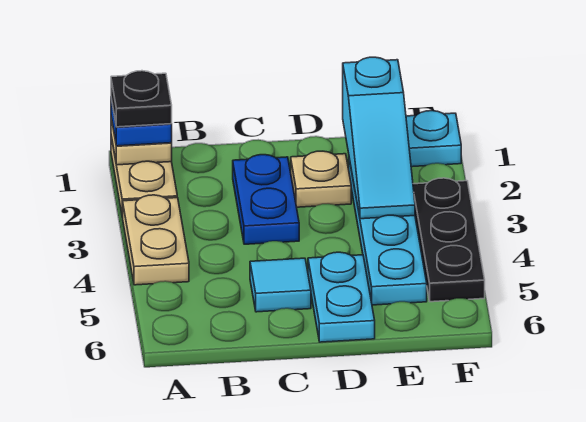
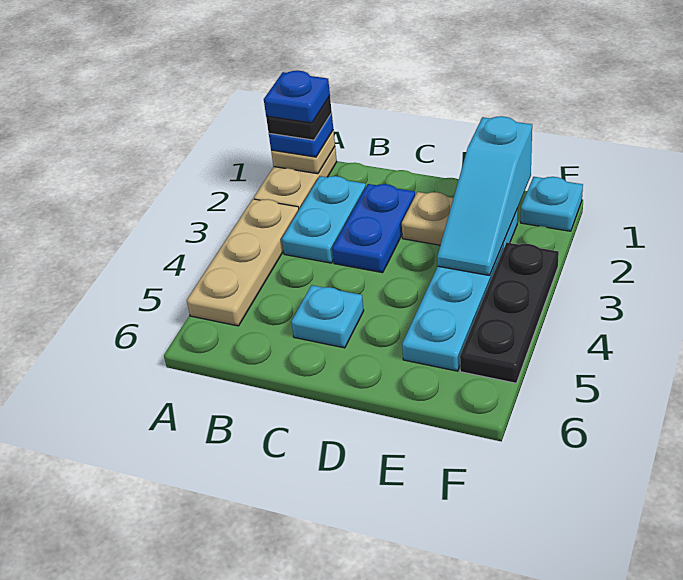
none -> blue 1x1 plate [264,71,330,123]
tan 1x2 plate [123,195,189,285] -> tan 1x3 plate [187,199,299,326]
cyan 1x1 tile [250,258,311,312] -> cyan 1x1 plate [291,285,364,348]
cyan 1x2 plate [308,252,375,342] -> cyan 1x2 plate moved to [282,176,366,263]

